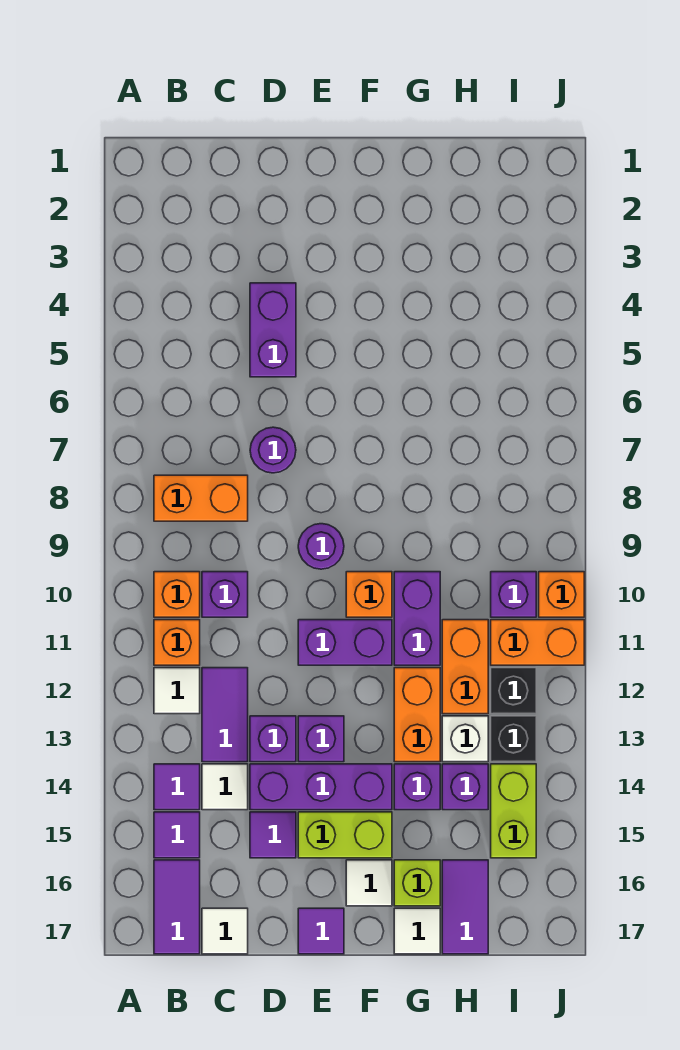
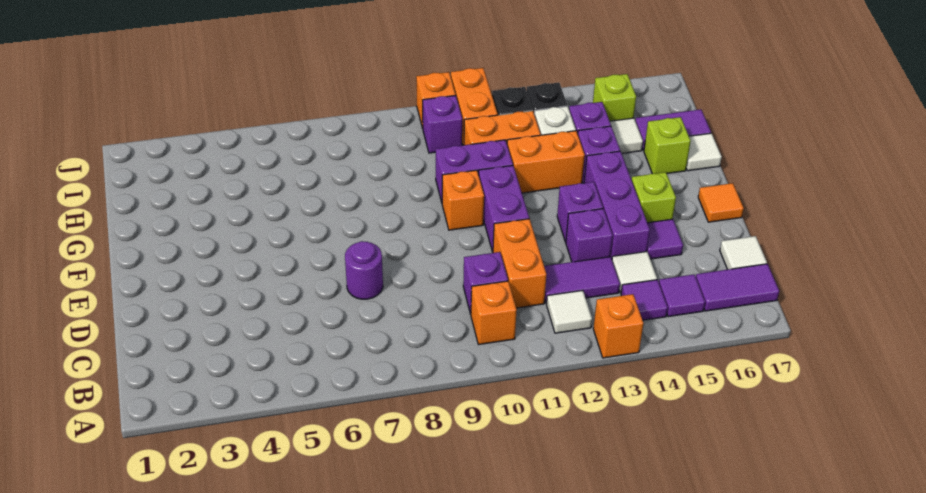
orange 1x2 brick [154,475,248,521] -> orange 1x2 brick moved to [493,219,547,308]
orange 1x1 brick [154,620,200,665] -> orange 1x1 brick moved to [593,294,643,358]
purple 1x2 brick [250,283,296,377] -> none
purple 1x1 round brick [298,524,344,569] -> none
lime 1x2 brick [298,812,392,858] -> lime 1x1 brick [632,172,676,223]
purple 1x1 tile [298,908,344,954] -> orange 1x1 tile [698,183,744,222]
white 1x1 tile [346,860,392,906] -> white 1x1 tile moved to [610,118,643,153]
lime 1x2 brick [491,764,536,858] -> lime 1x1 brick [593,74,636,121]

